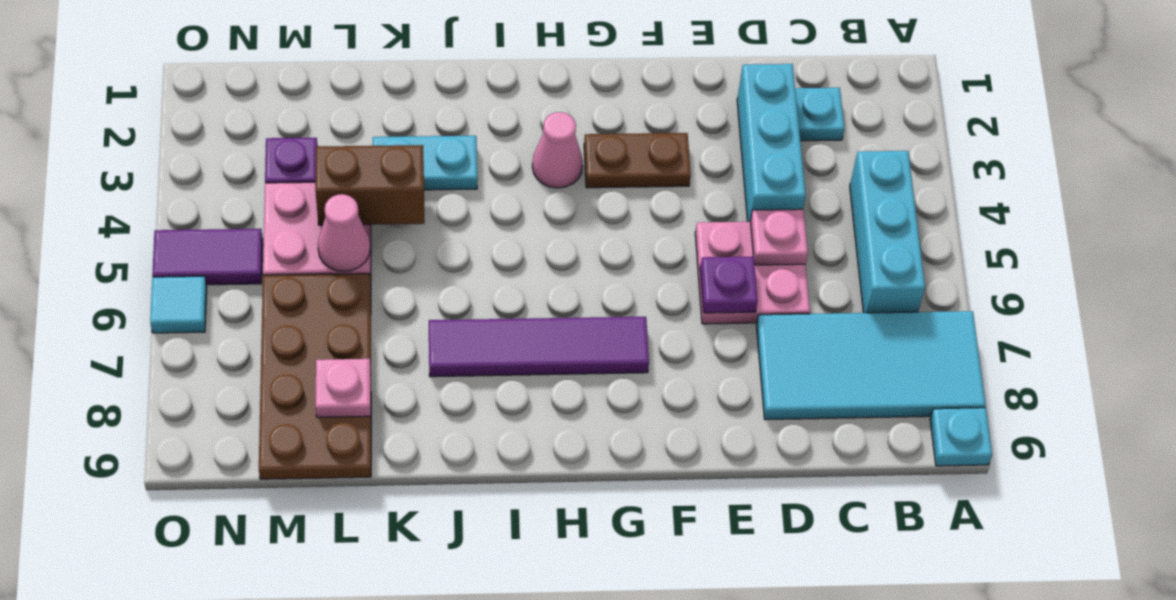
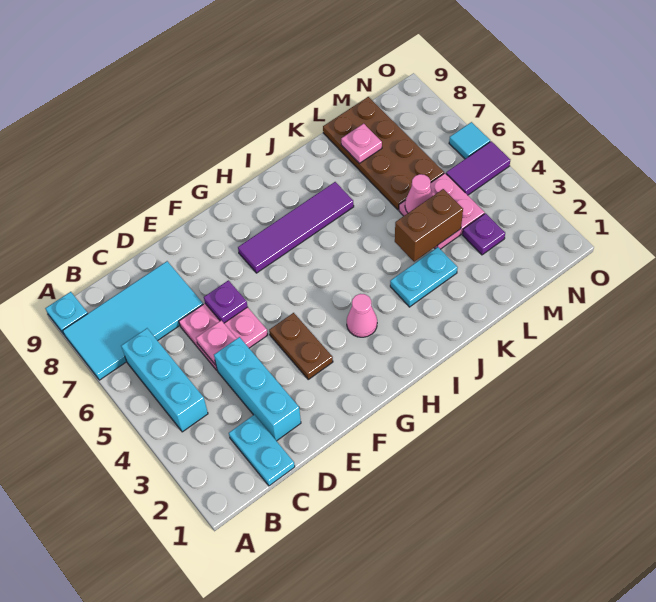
cyan 1x1 plate [795,88,845,141] -> cyan 1x2 plate [229,415,295,486]
brown 1x2 plate [584,133,691,188] -> brown 1x2 plate turned to [269,313,333,379]

